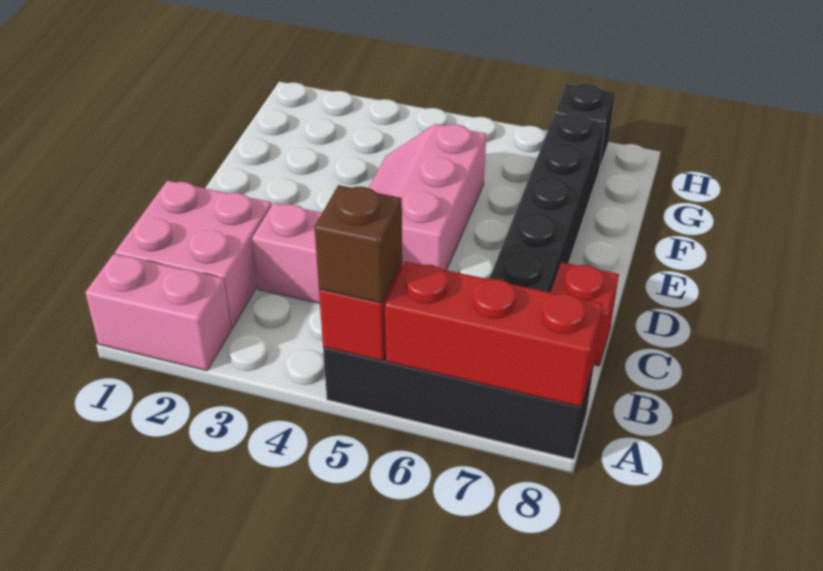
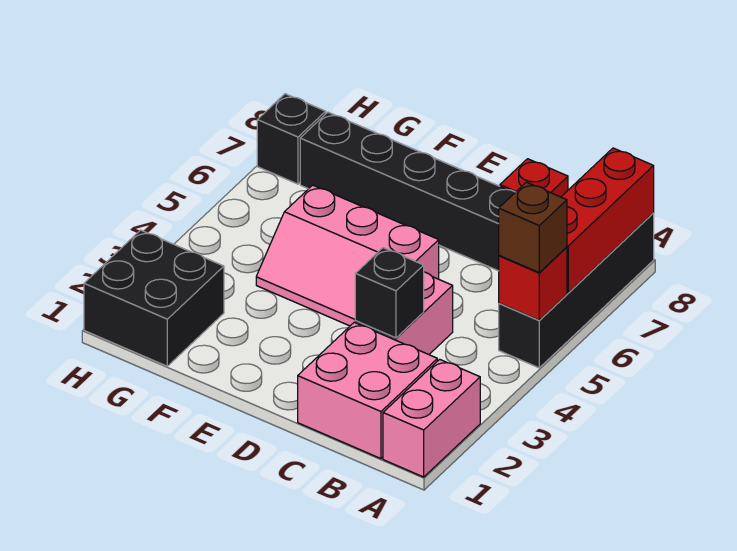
none -> black 1x1 brick [355,248,424,338]
none -> black 2x2 brick [84,230,224,366]

